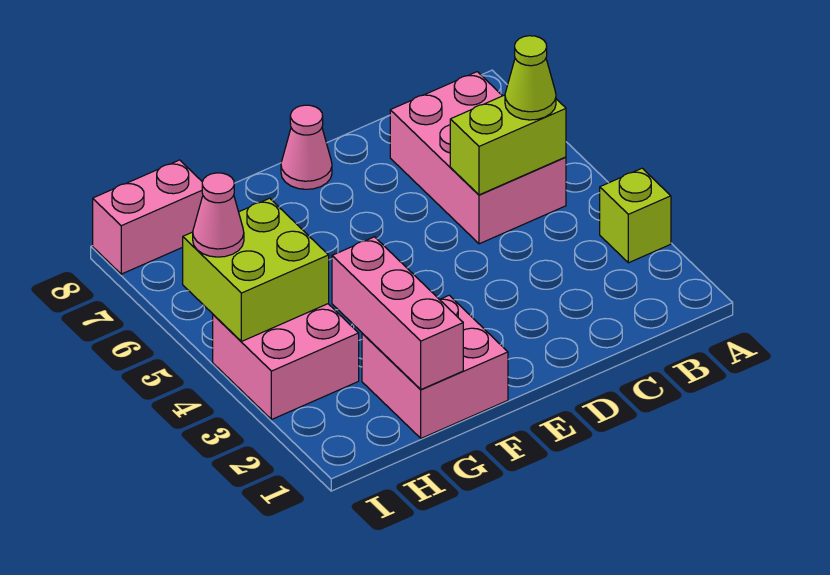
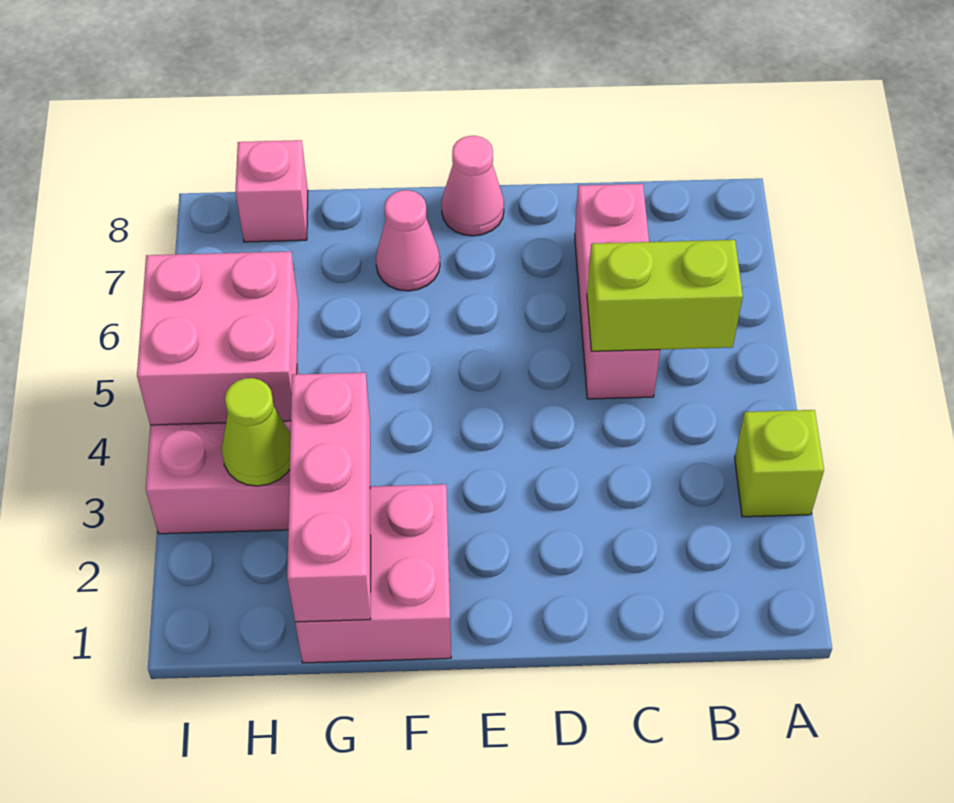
pink 2x3 brick [390,72,566,244] -> pink 1x3 brick [575,184,660,399]
lime 1x1 cone [505,36,556,120] -> lime 1x1 cone moved to [222,378,291,486]
lime 2x2 brick [183,198,329,341] -> pink 2x2 brick [137,251,298,425]
pink 1x2 brick [93,160,203,274] -> pink 1x1 brick [235,140,308,242]
pink 1x1 cone [193,173,244,257] -> pink 1x1 cone moved to [376,190,440,291]

